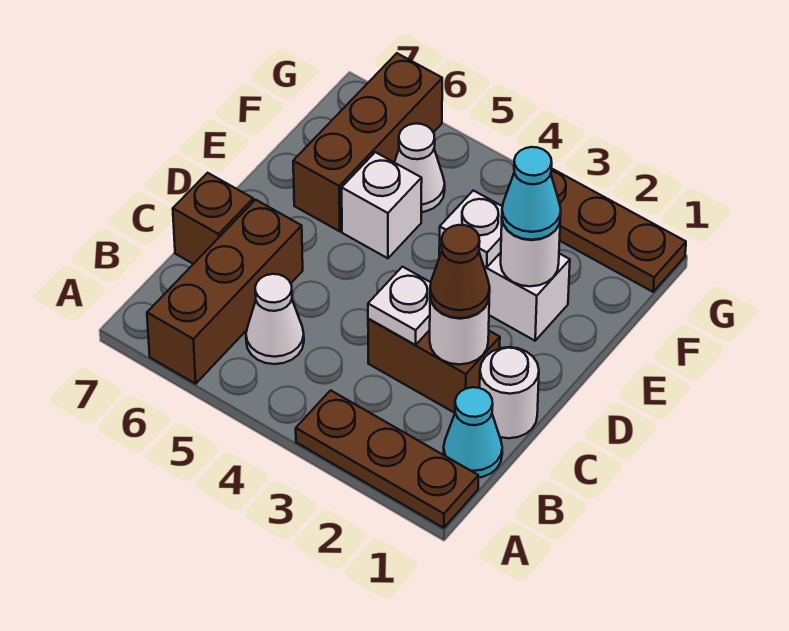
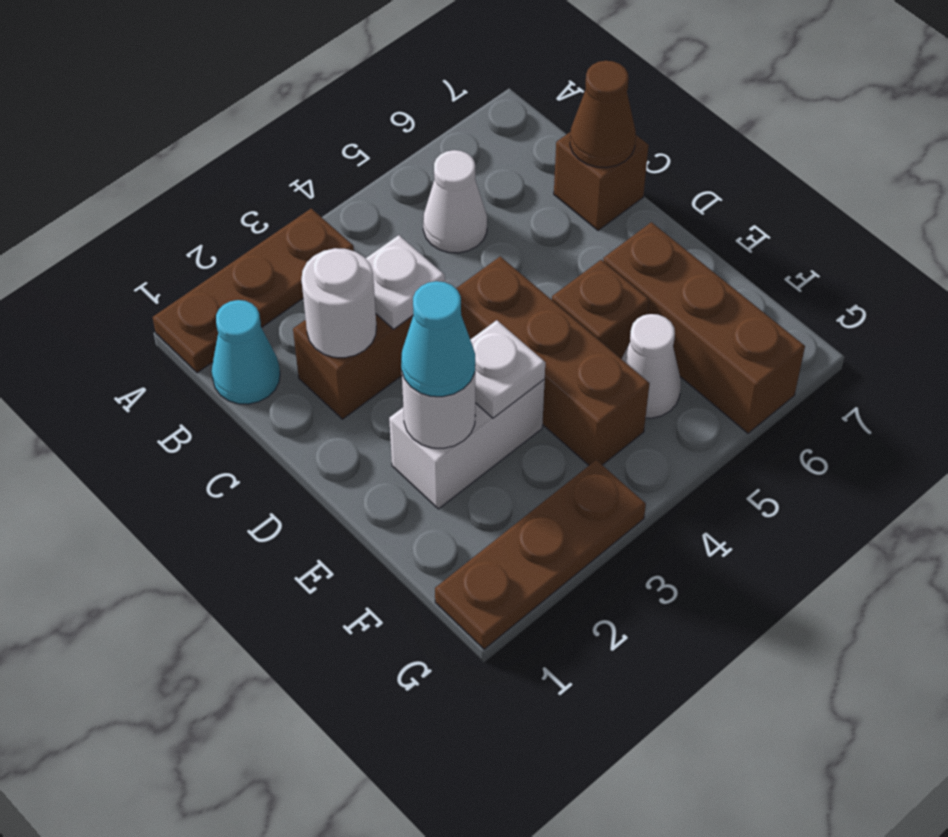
brown 1x3 brick [147,200,303,384] -> brown 1x3 brick moved to [456,256,650,465]
white 1x1 round brick [480,347,539,438] -> none
brown 1x1 cone [430,225,490,318] -> brown 1x1 cone moved to [570,61,636,168]
white 1x1 brick [342,152,422,258] -> brown 1x1 brick [552,260,649,359]

